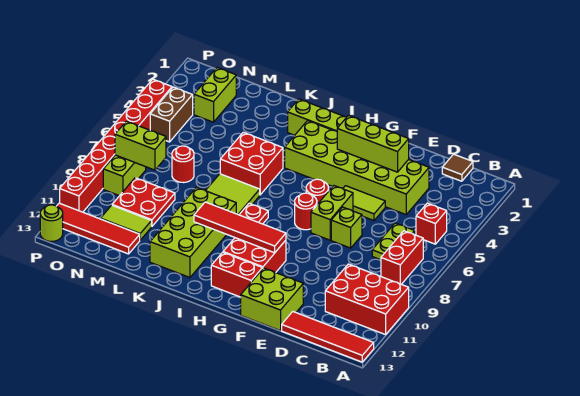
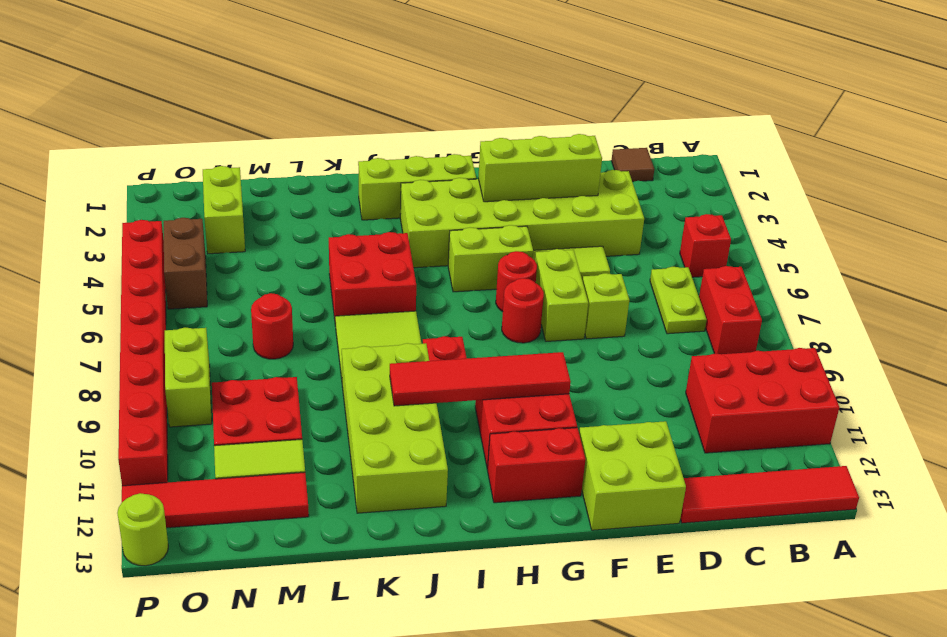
lime 1x2 brick [115,121,166,170] -> lime 1x2 brick moved to [448,225,533,292]

